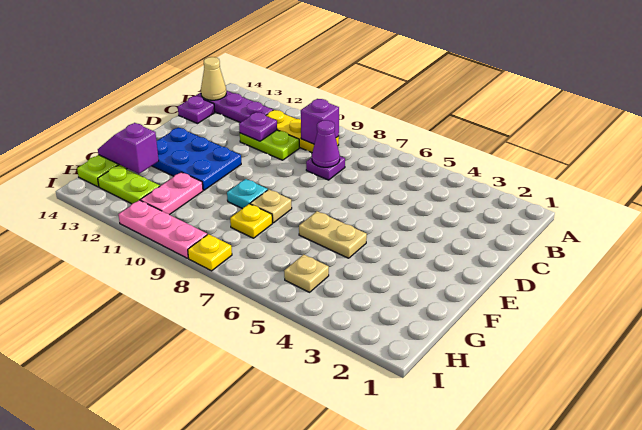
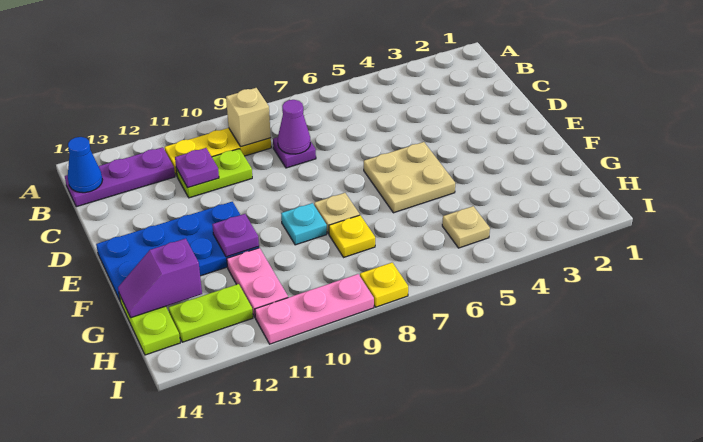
purple 1x1 brick [301,99,339,144] -> tan 1x1 brick [226,88,271,147]
tan 1x1 cone [201,57,226,100] -> blue 1x1 cone [68,137,102,193]
purple 1x1 plate [178,96,215,124] -> purple 1x1 plate moved to [212,214,259,257]
blue 2x3 plate [152,128,241,190] -> blue 2x4 plate [96,202,259,300]
tan 1x2 plate [299,211,367,258] -> tan 2x2 plate [364,142,455,213]

